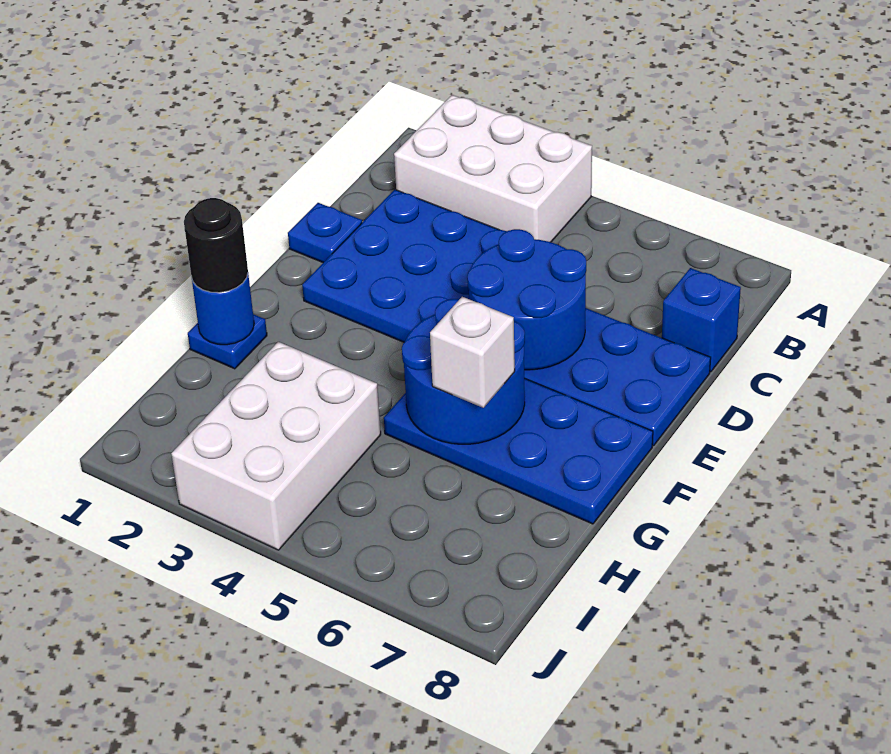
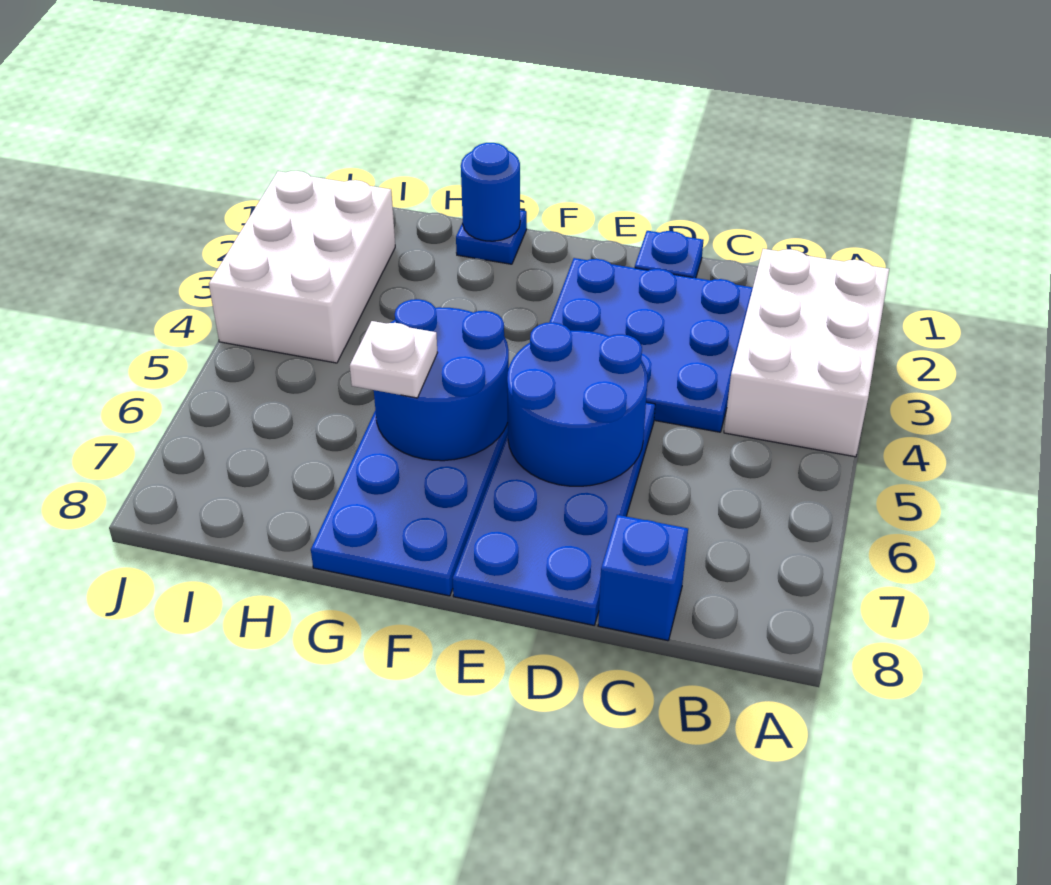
black 1x1 round brick [184,198,248,293] -> none
white 1x1 brick [430,297,515,408] -> white 1x1 plate [350,321,438,398]
white 2x3 brick [171,342,381,550] -> white 2x3 brick turned to [209,171,395,363]

